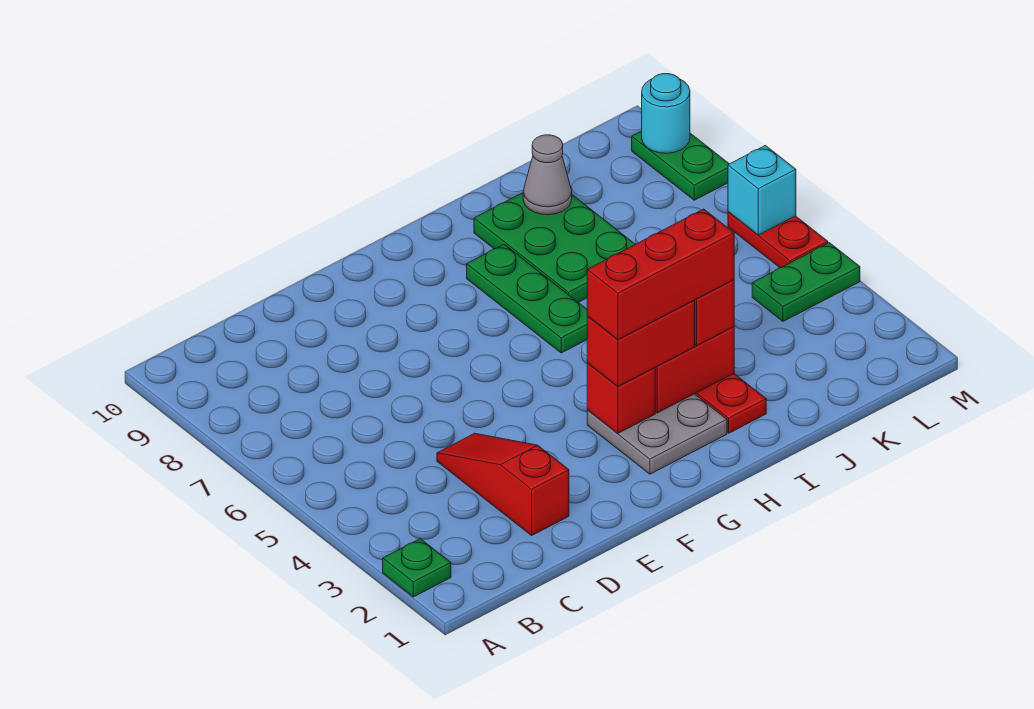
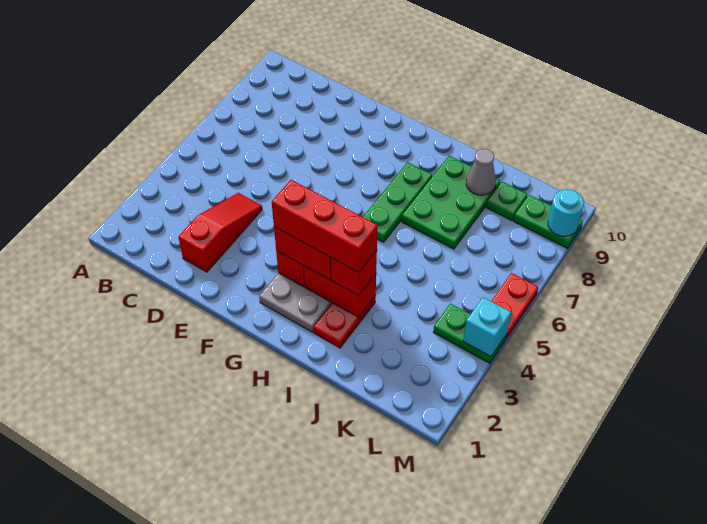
green 1x1 plate [383,539,451,597] -> green 1x1 plate moved to [486,182,527,221]
cyan 1x1 brick [728,145,796,235] -> cyan 1x1 brick moved to [463,297,511,357]
green 1x2 plate [632,131,729,200] -> green 1x2 plate turned to [514,195,583,248]

